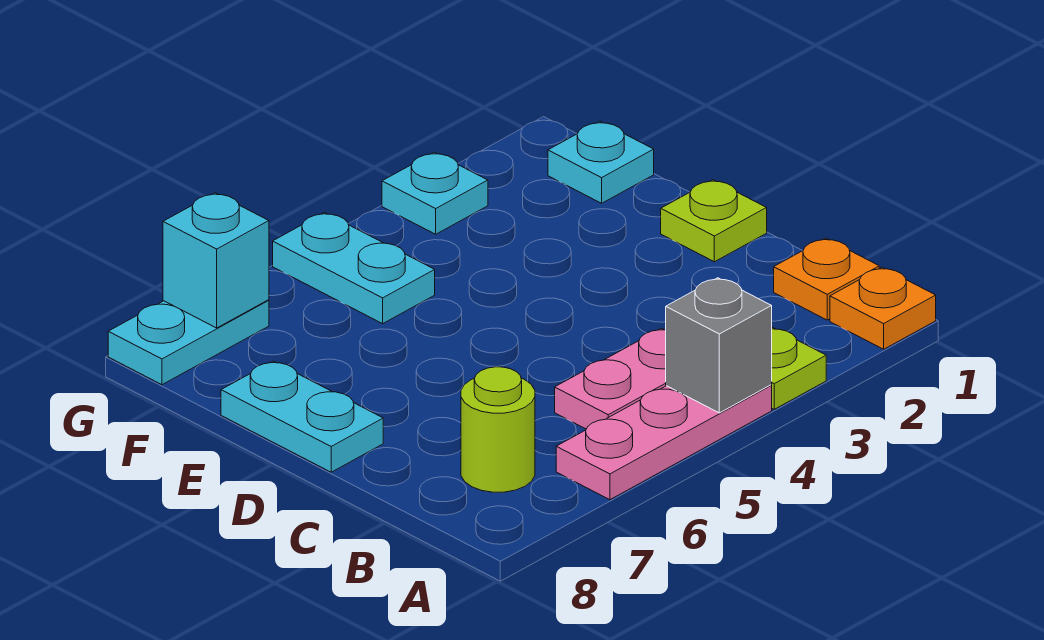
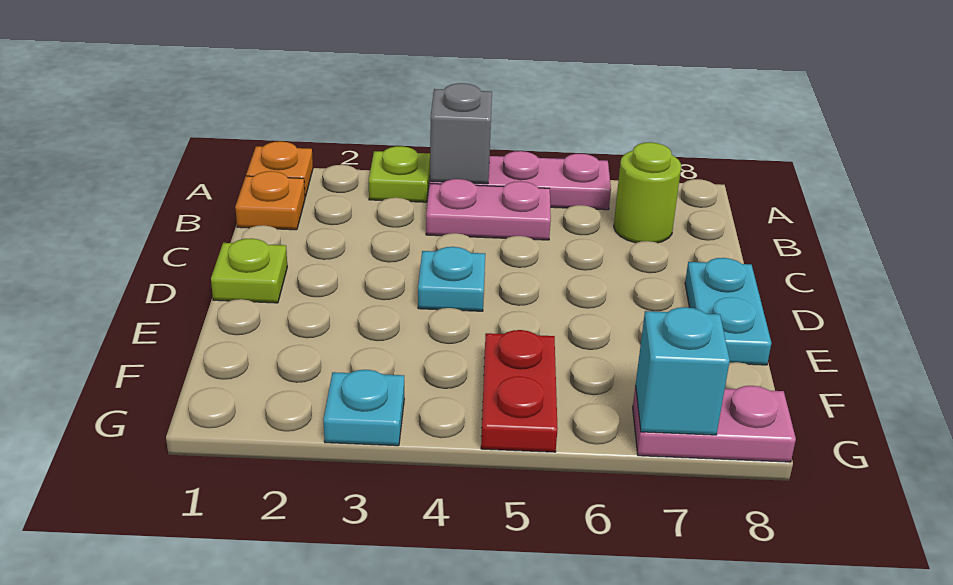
cyan 1x1 plate [548,122,654,203] -> cyan 1x1 plate moved to [418,247,485,311]
cyan 1x2 plate [273,213,435,324] -> red 1x2 plate [481,330,558,452]
cyan 1x2 plate [108,300,269,385] -> pink 1x2 plate [633,385,796,462]

